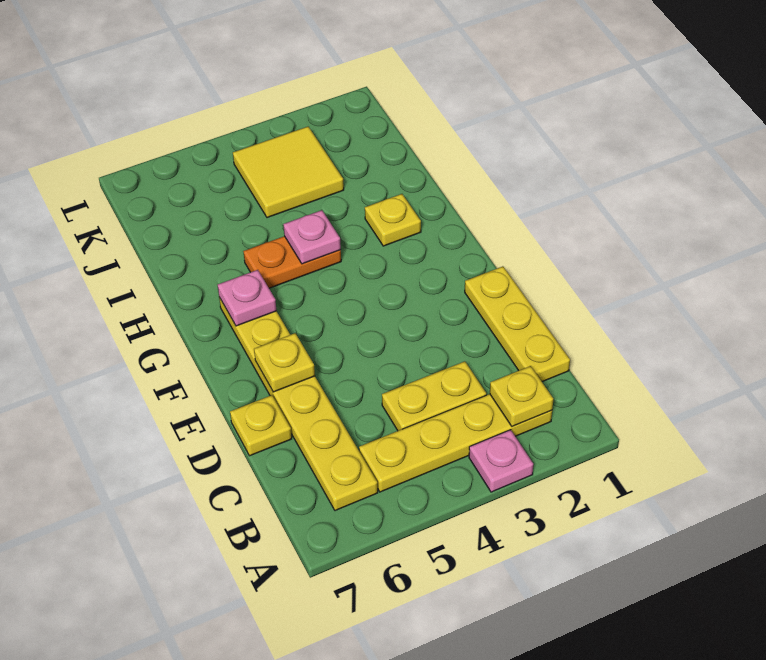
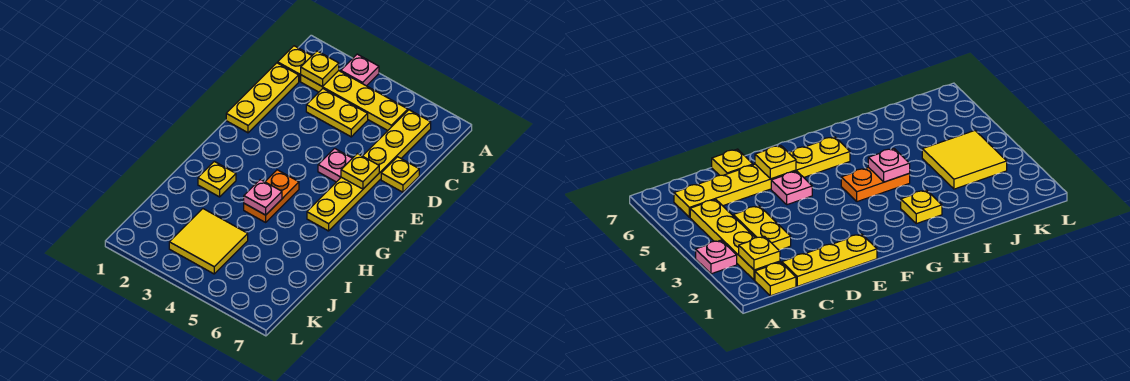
none -> yellow 1x1 plate [278,46,312,81]
pink 1x1 plate [218,270,277,326] -> pink 1x1 plate moved to [318,148,352,182]
orange 1x2 plate [243,236,341,288] -> orange 1x2 plate turned to [244,170,299,222]

